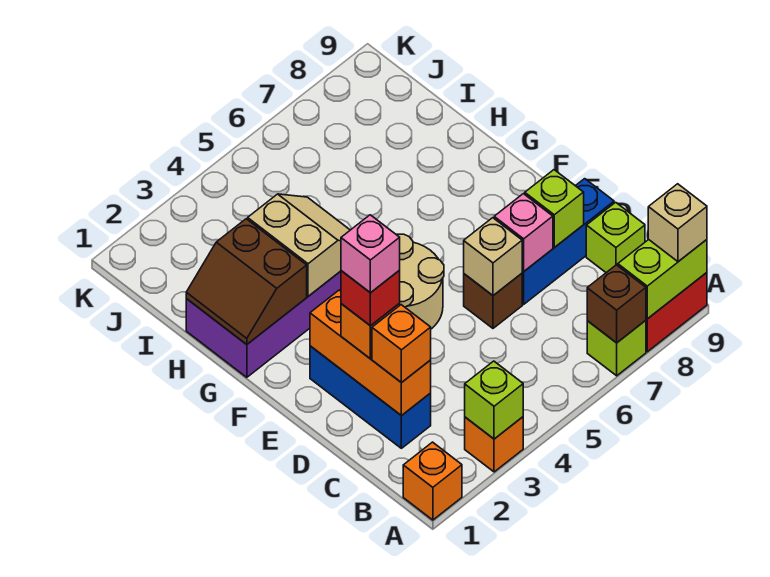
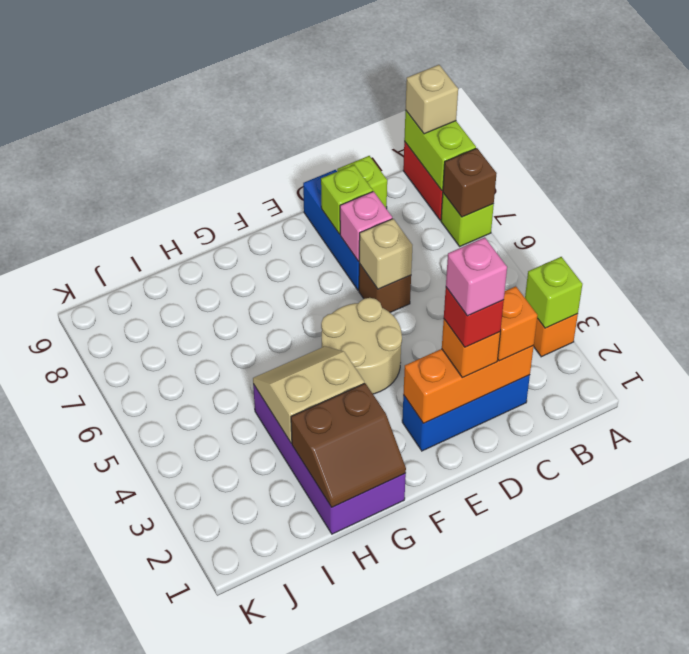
orange 1x1 brick [403,442,462,520] -> none

